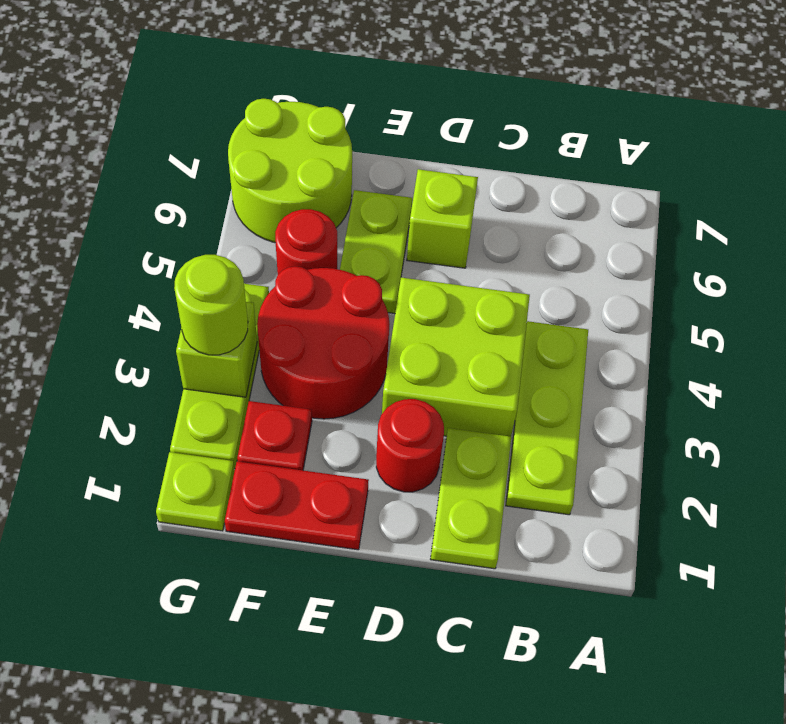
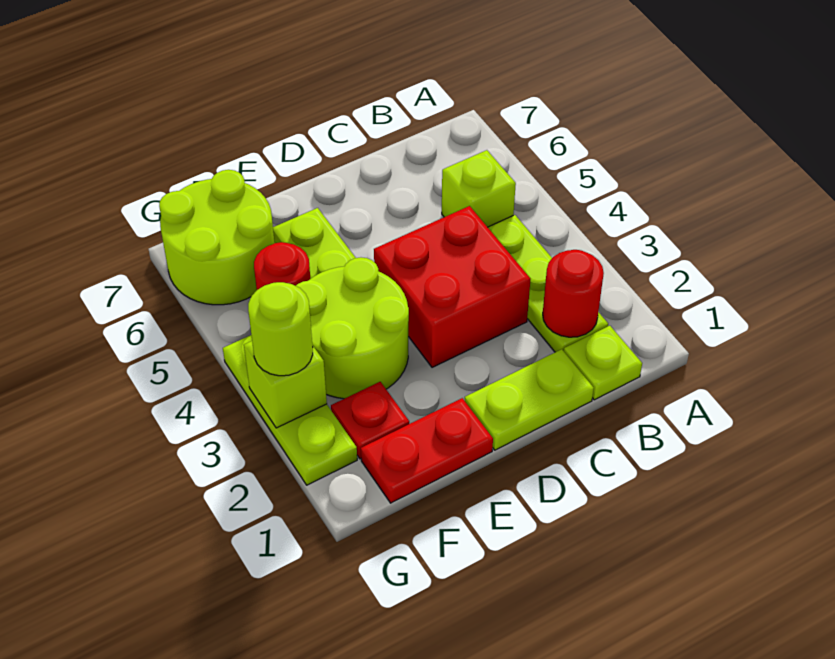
lime 1x2 plate [431,428,511,569] -> lime 1x2 plate turned to [465,349,594,450]
lime 2x2 brick [382,278,530,437] -> red 2x2 brick [374,206,530,367]
red 1x1 round brick [376,399,444,492] -> red 1x1 round brick moved to [543,250,604,337]
lime 1x1 brick [407,169,478,268] -> lime 1x1 brick moved to [442,150,516,227]
red 2x2 round brick [257,266,390,419] -> lime 2x2 round brick [296,257,409,399]
lime 1x1 plate [156,452,235,531] -> lime 1x1 plate moved to [564,326,642,400]

